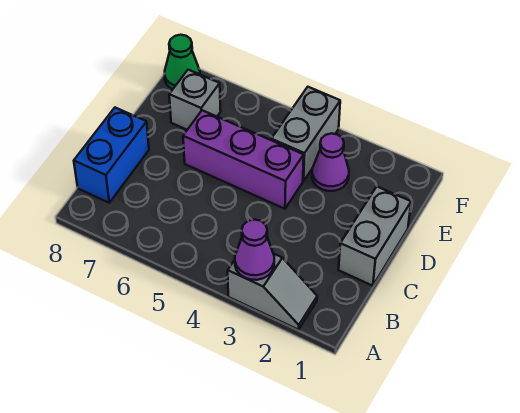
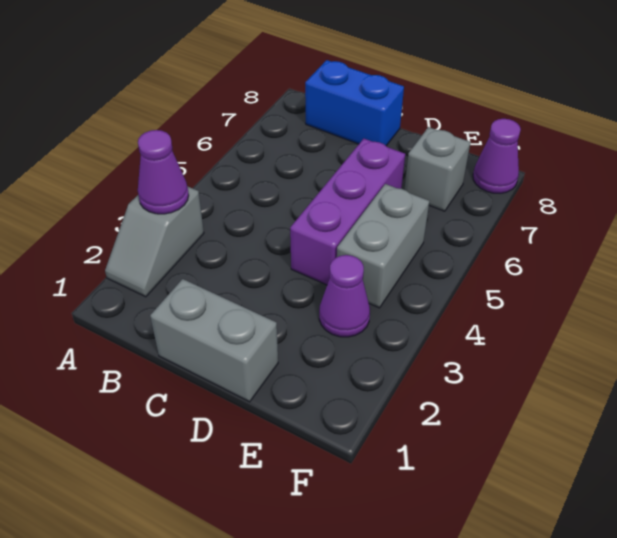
grey 1x2 brick [271,87,340,181] -> grey 1x2 brick turned to [337,184,429,308]
green 1x1 cone [164,35,200,89] -> purple 1x1 cone [473,119,521,193]

